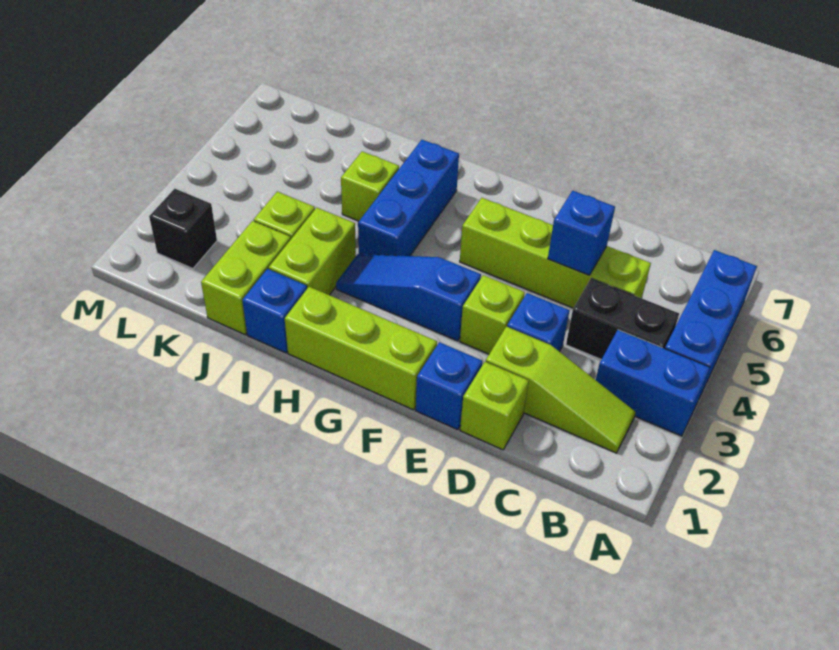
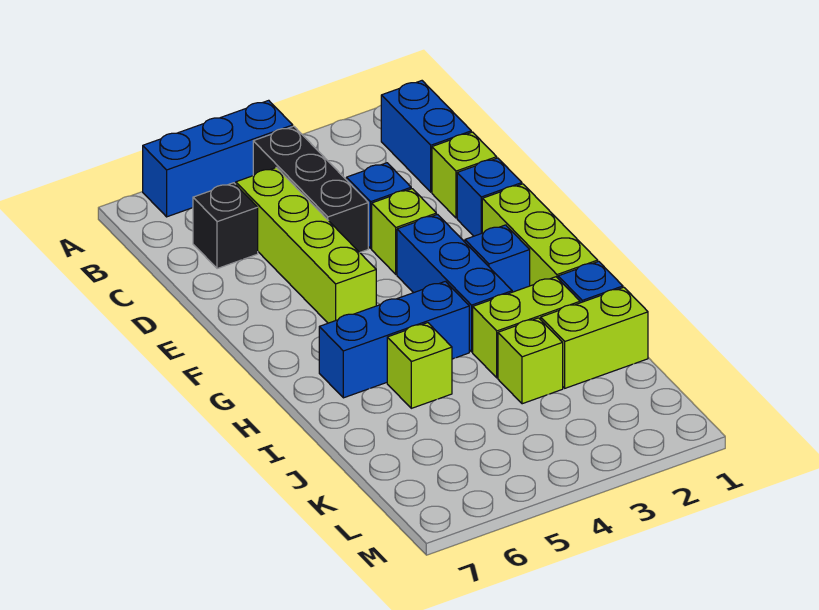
blue 1x2 brick [596,330,710,436] -> blue 1x2 brick moved to [381,81,471,192]
lime 1x3 slope [486,327,636,453] -> none
black 1x2 brick [566,278,679,360] -> black 1x3 brick [253,126,368,252]
blue 1x1 brick [548,191,615,275] -> blue 1x1 brick moved to [465,225,530,292]
blue 1x3 slope [336,254,481,341] -> blue 1x3 brick [397,215,512,352]
black 1x1 brick [149,189,217,269] -> black 1x1 brick moved to [193,183,258,269]

